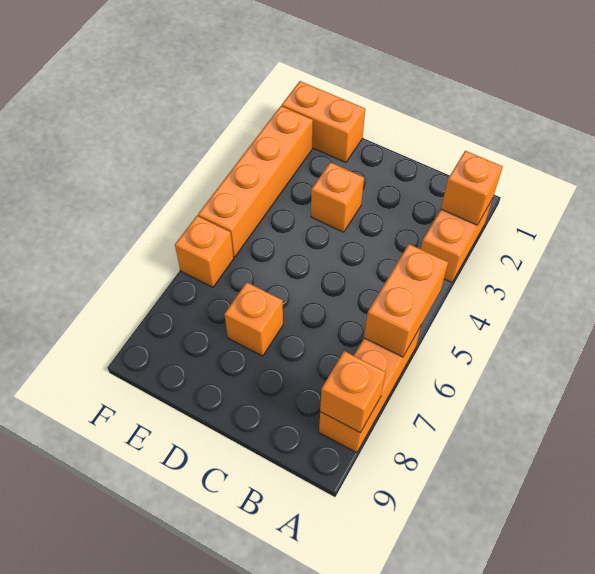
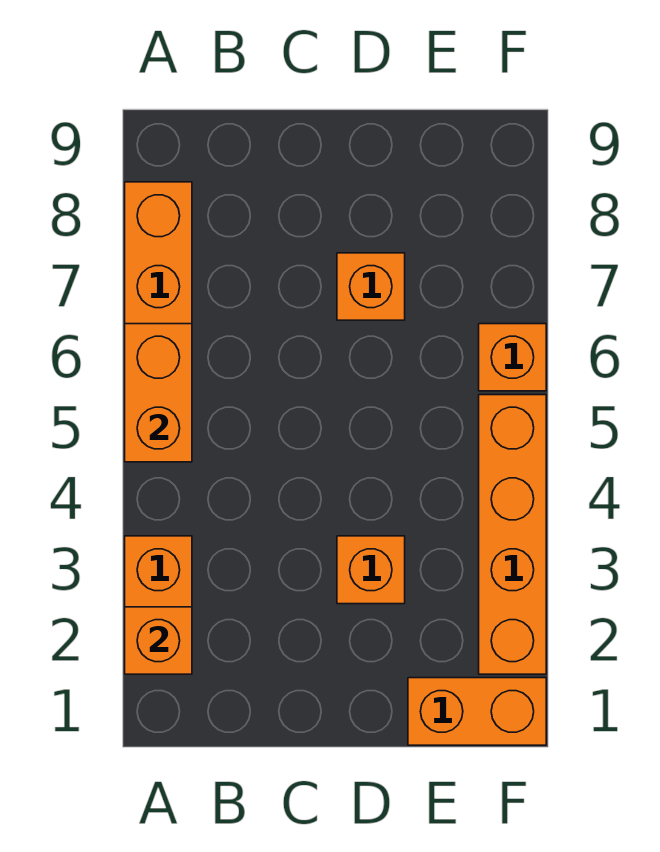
orange 1x1 brick [320,351,386,432] -> none

